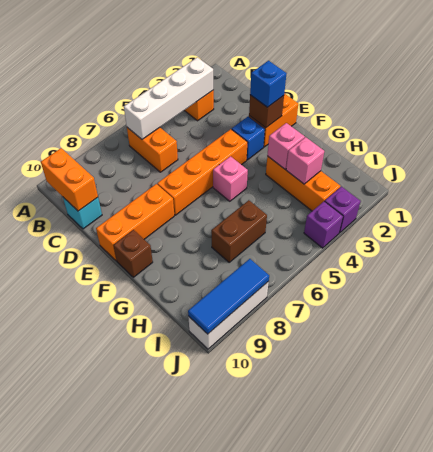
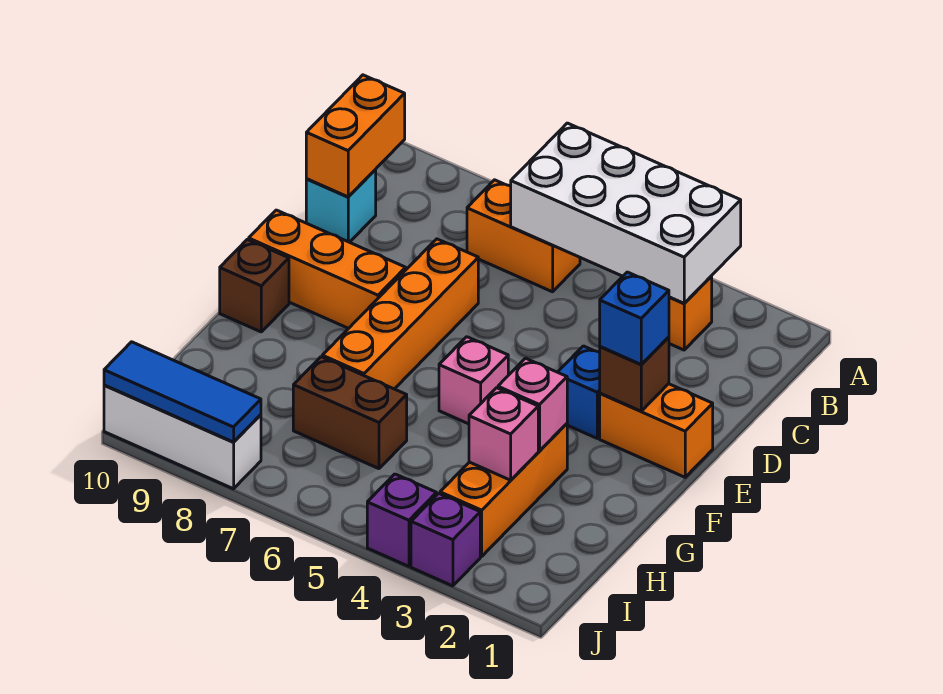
white 1x4 brick [124,57,214,139] -> white 2x4 brick [511,123,741,303]
orange 1x2 brick [127,127,178,172] -> orange 1x2 brick turned to [467,180,580,292]
orange 1x4 brick [157,129,248,215] -> orange 1x4 brick turned to [322,239,478,389]

